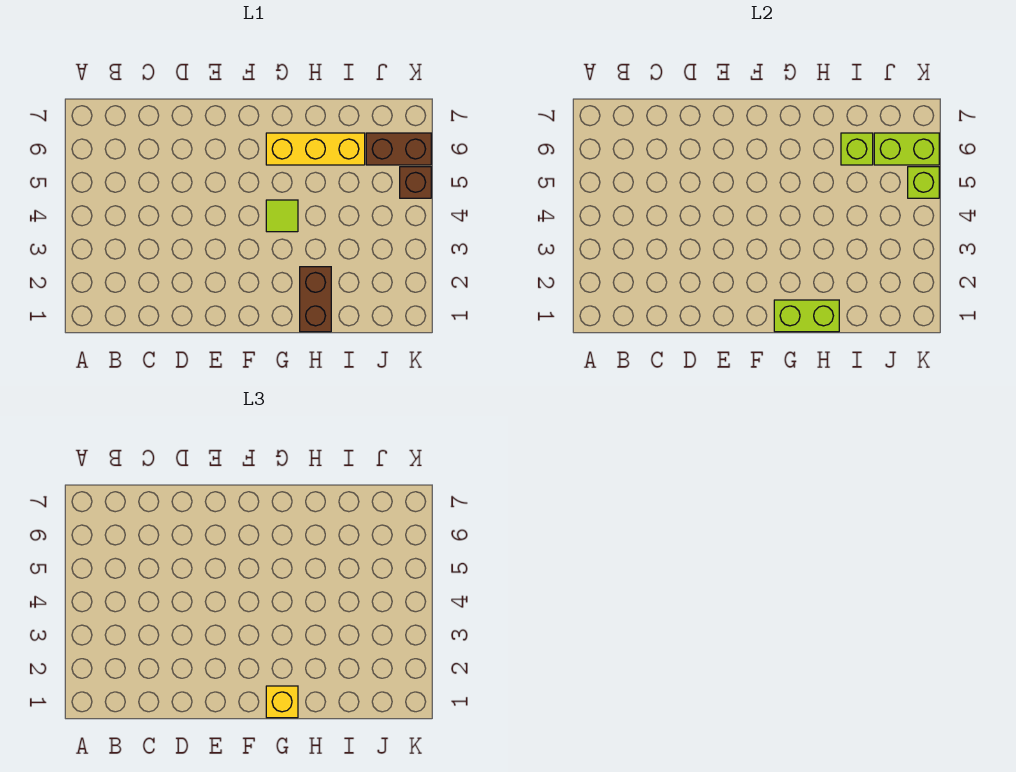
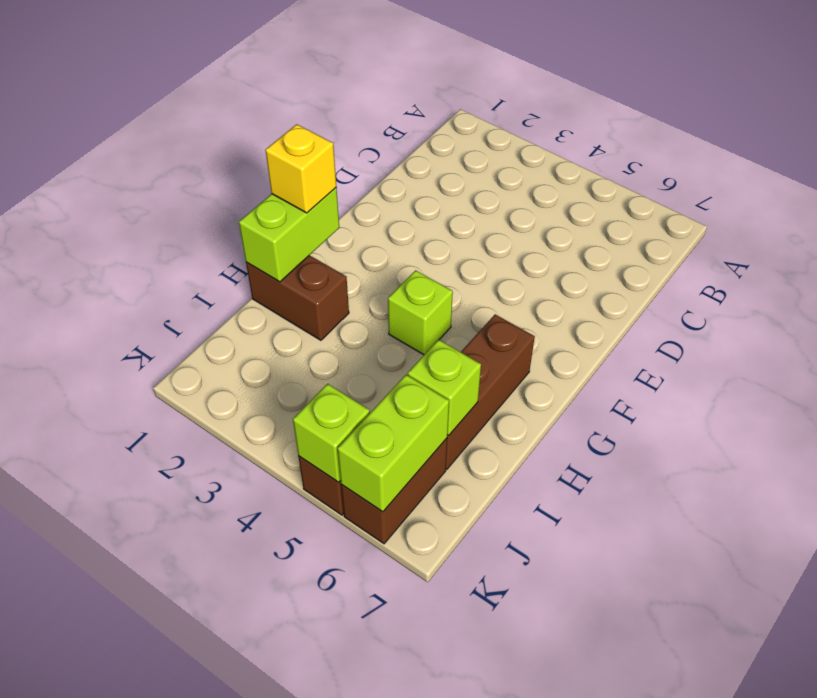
lime 1x1 tile [266,200,298,232] -> lime 1x1 brick [388,270,453,355]
yellow 1x3 brick [266,133,365,165] -> brown 1x3 brick [446,315,535,469]

